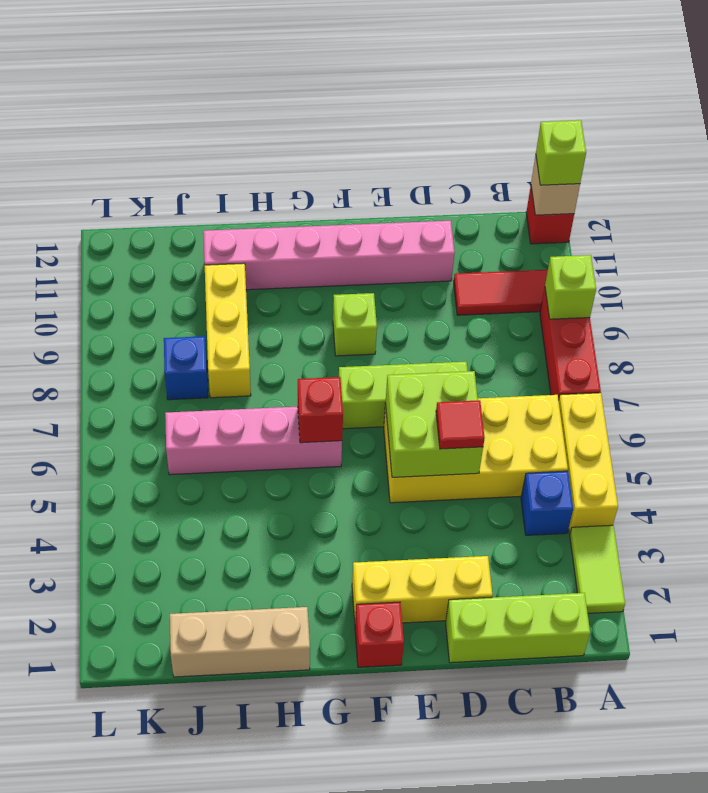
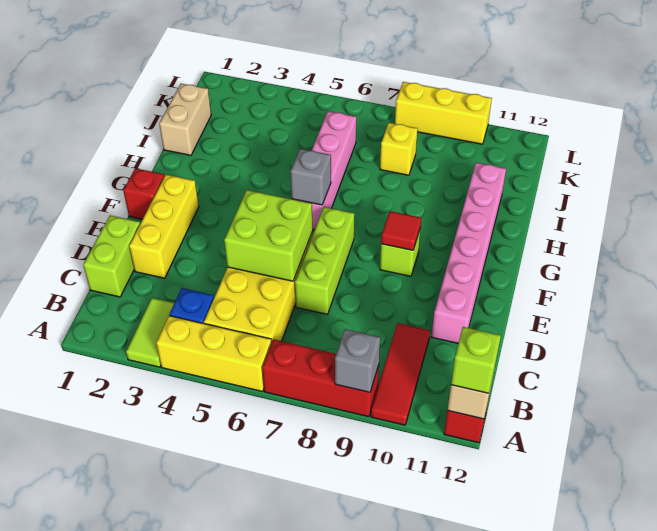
lime 1x2 tile [570,525,625,613] -> lime 1x2 tile turned to [126,298,174,367]
lime 1x1 brick [545,255,596,319] -> grey 1x1 brick [335,329,380,392]
lime 1x3 brick [446,593,590,663] -> lime 1x2 brick [83,215,140,297]
red 1x1 tile [436,400,485,449] -> red 1x1 tile moved to [381,211,421,250]
red 1x1 brick [298,377,343,443] -> grey 1x1 brick [290,149,331,205]
tan 1x3 brick [170,607,310,677] -> tan 1x2 brick [159,84,211,155]
yellow 1x3 brick [205,263,251,398] -> yellow 1x3 brick moved to [395,82,492,144]
blue 1x1 brick [164,336,208,400] -> yellow 1x1 brick [380,123,418,175]

